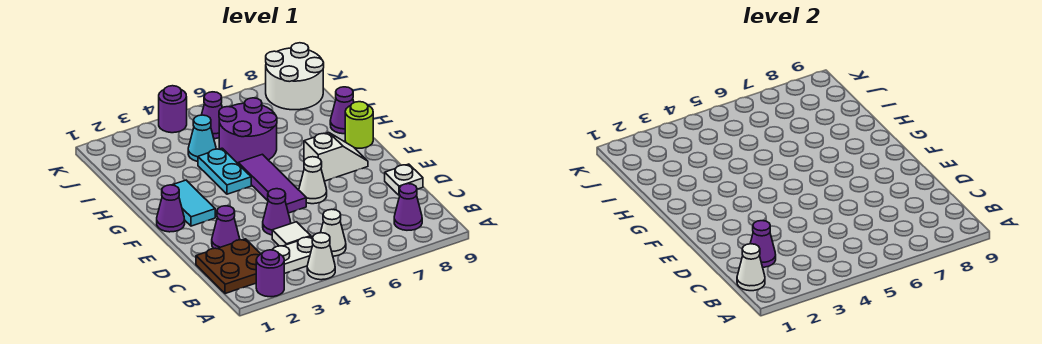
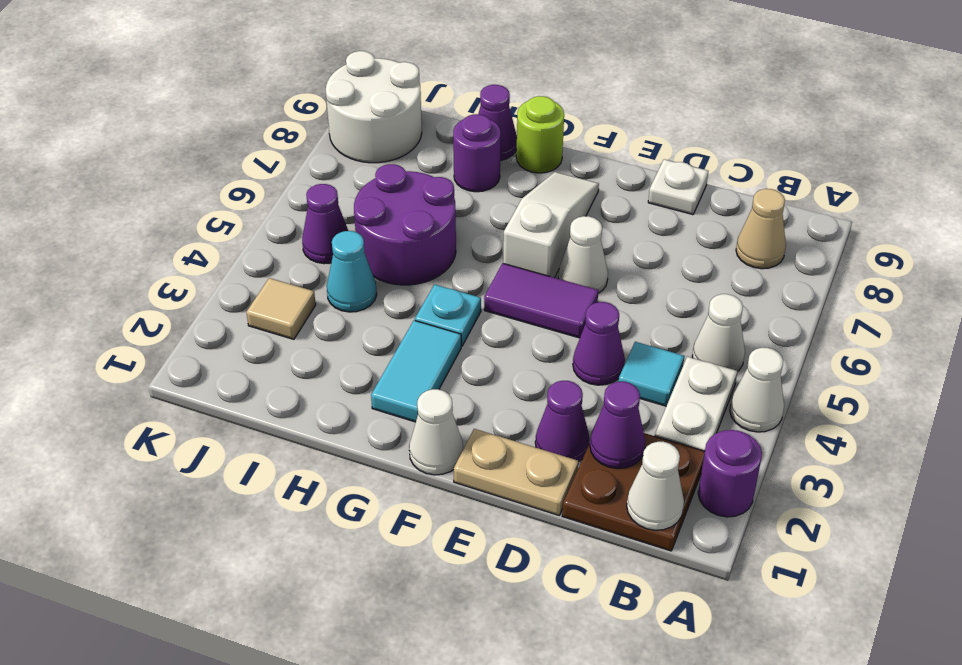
purple 1x1 cone [394,184,422,230] -> tan 1x1 cone [736,189,786,269]
white 1x1 tile [272,222,311,246] -> cyan 1x1 tile [618,342,684,406]
none -> tan 1x2 plate [454,429,579,515]
purple 1x3 tile [238,154,306,213] -> purple 1x2 tile [484,263,598,338]
purple 1x1 cone [157,185,185,232] -> white 1x1 cone [409,389,463,475]
cyan 1x2 tile [173,180,215,226] -> cyan 1x2 tile turned to [371,320,461,422]
white 1x2 slope [304,133,368,181] -> white 1x3 slope [503,172,599,278]
cyan 1x2 plate [198,148,251,194] -> cyan 1x1 plate [415,284,481,346]
none -> tan 1x1 tile [246,278,316,339]
purple 1x1 round brick [159,86,187,133] -> purple 1x1 round brick moved to [453,114,501,192]

